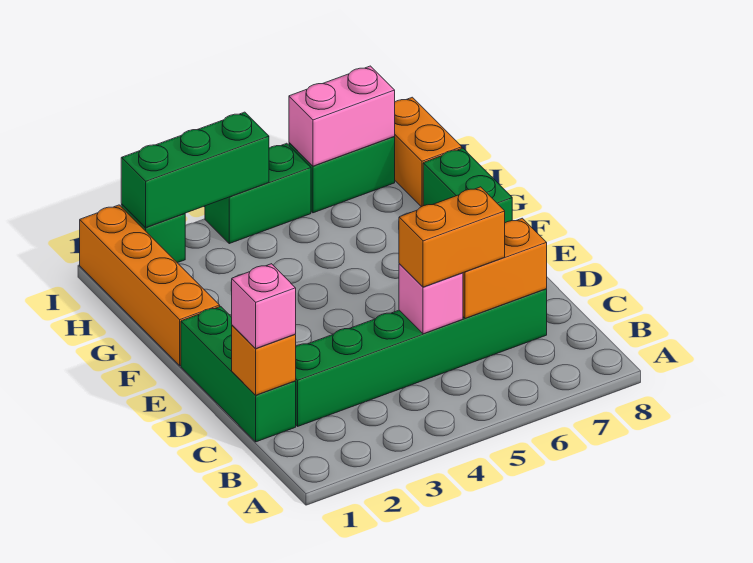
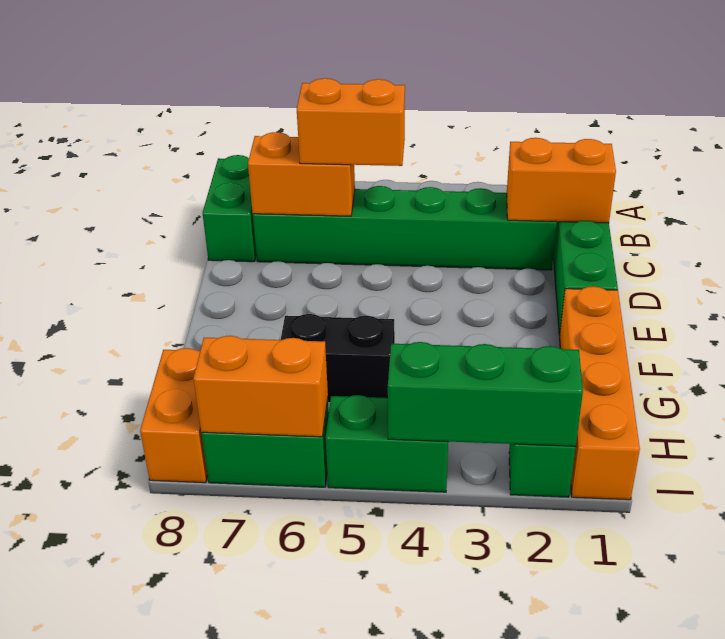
orange 1x1 brick [232,325,296,395] -> orange 1x2 brick [507,138,616,223]
pink 1x1 brick [231,264,296,349] -> none
pink 1x1 brick [399,264,463,334] -> none
green 1x2 brick [423,148,512,223] -> green 1x2 brick moved to [203,155,256,262]
none -> black 1x2 brick [281,314,395,403]
pink 1x2 brick [289,66,395,166] -> orange 1x2 brick [193,336,328,437]

